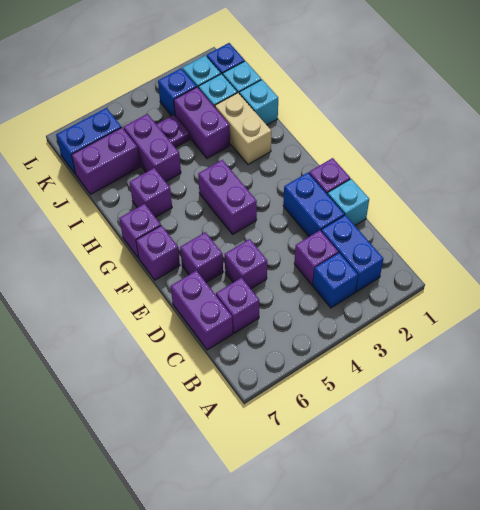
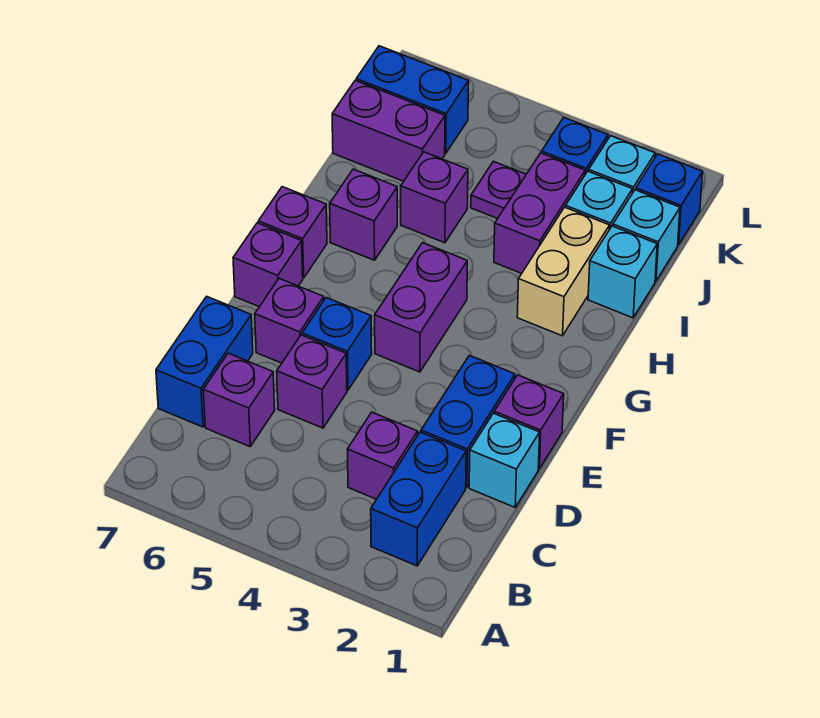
blue 1x1 brick [313,253,358,308] -> blue 1x1 brick moved to [302,298,372,390]
purple 1x2 brick [171,271,233,350] -> blue 1x2 brick [156,296,253,427]
purple 1x2 brick [123,114,181,182] -> purple 1x1 brick [401,152,468,243]

